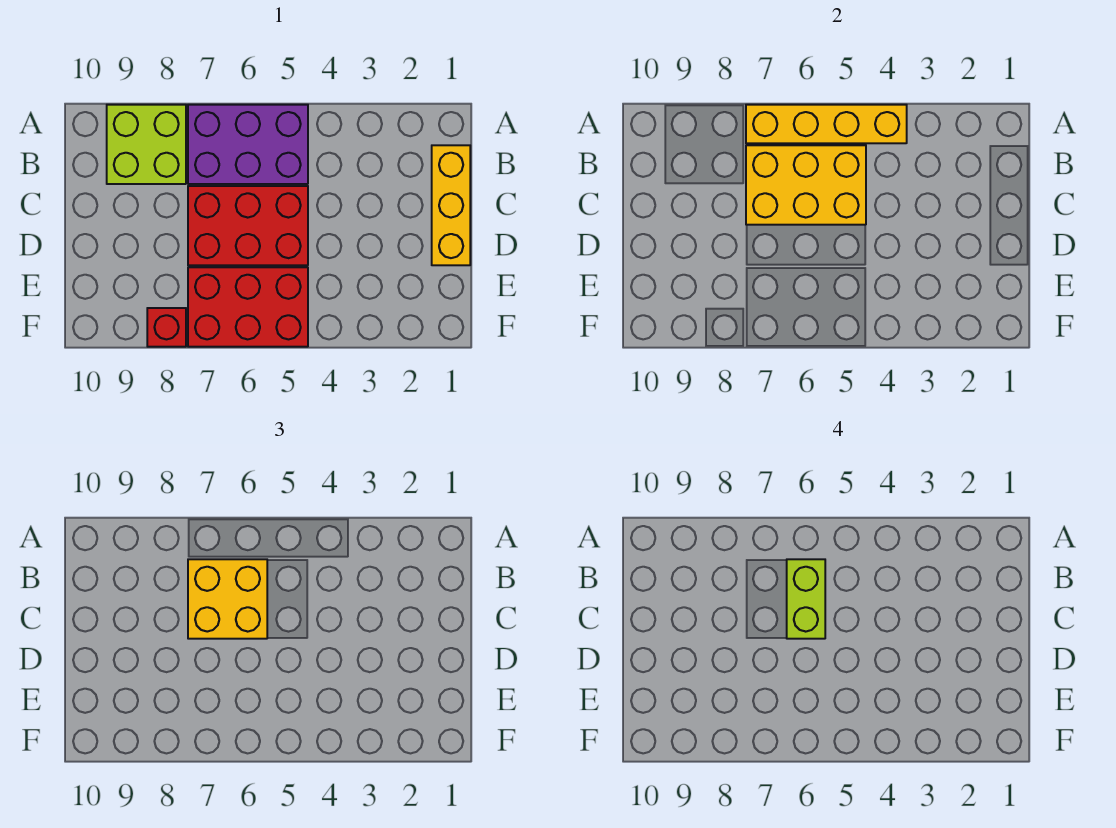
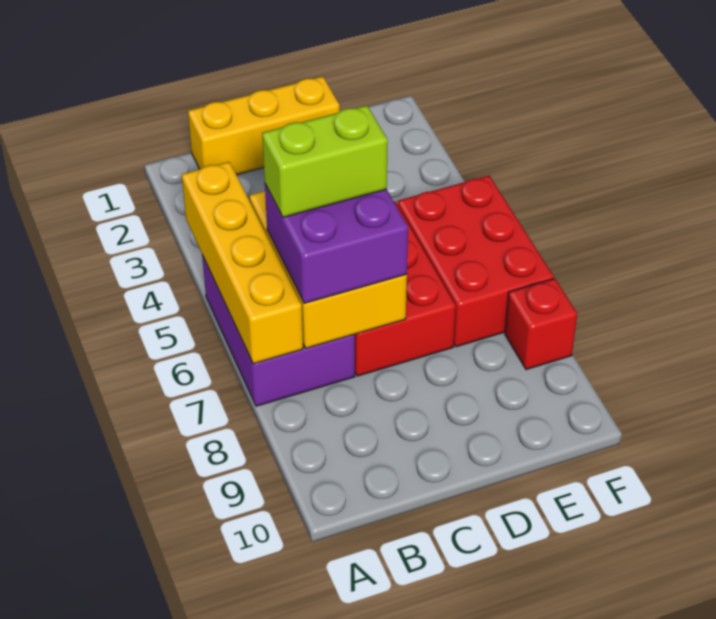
lime 2x2 brick [107,105,186,184] -> none
yellow 2x2 brick [188,559,267,639] -> purple 2x2 brick [265,184,408,303]

